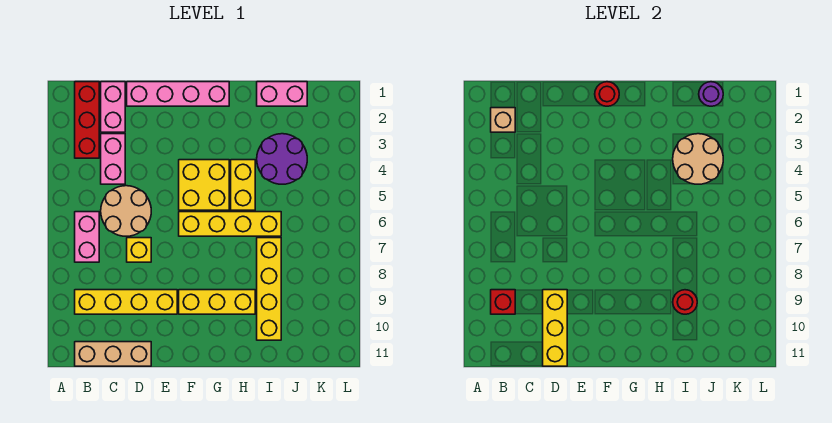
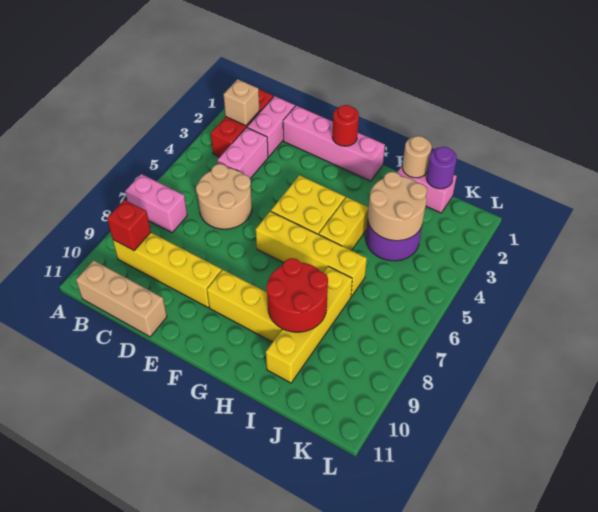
pink 1x2 brick [75,212,99,262] -> pink 1x2 brick turned to [125,174,187,233]
yellow 1x1 brick [127,238,151,262] -> none
yellow 1x3 brick [543,290,567,366] -> none
none -> tan 1x1 round brick [402,136,432,178]
red 1x1 round brick [673,290,697,314] -> red 2x2 round brick [266,258,328,332]

